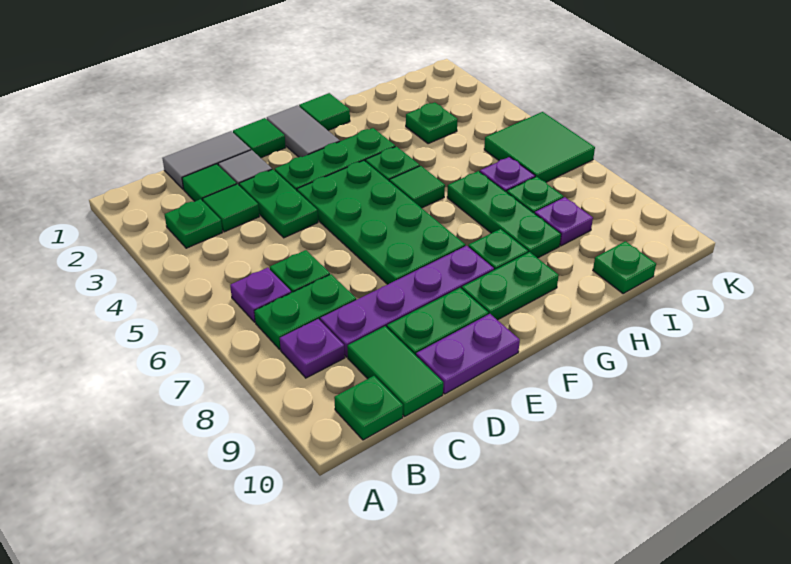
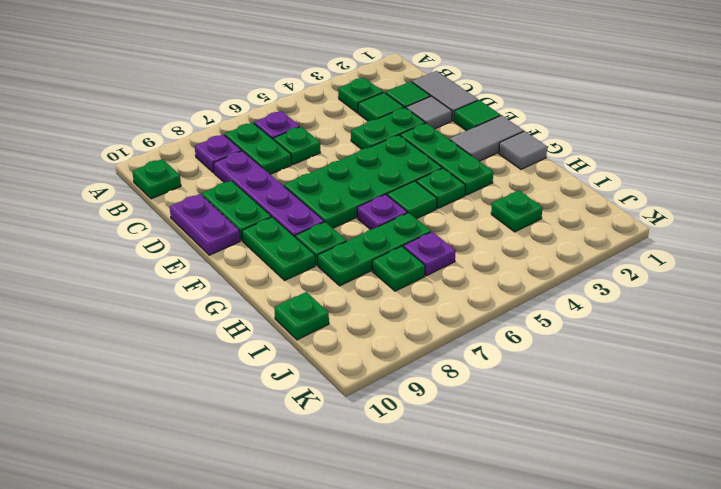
green 1x2 tile [347,326,443,416] -> none
green 1x1 tile [299,93,350,130] -> grey 1x1 tile [499,131,547,169]
purple 1x1 plate [535,197,593,246] -> purple 1x1 plate moved to [357,194,407,230]
green 2x2 tile [484,112,595,182] -> none

